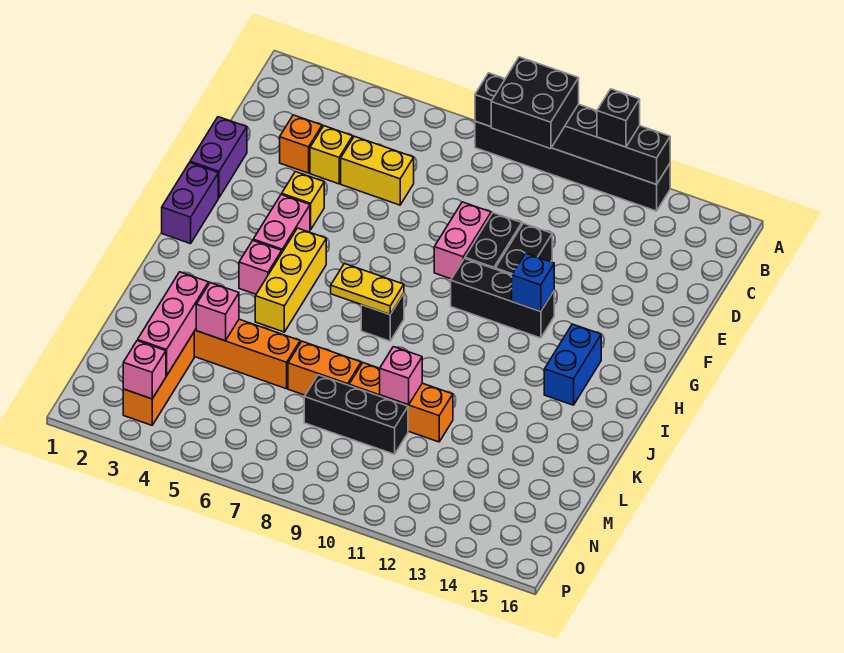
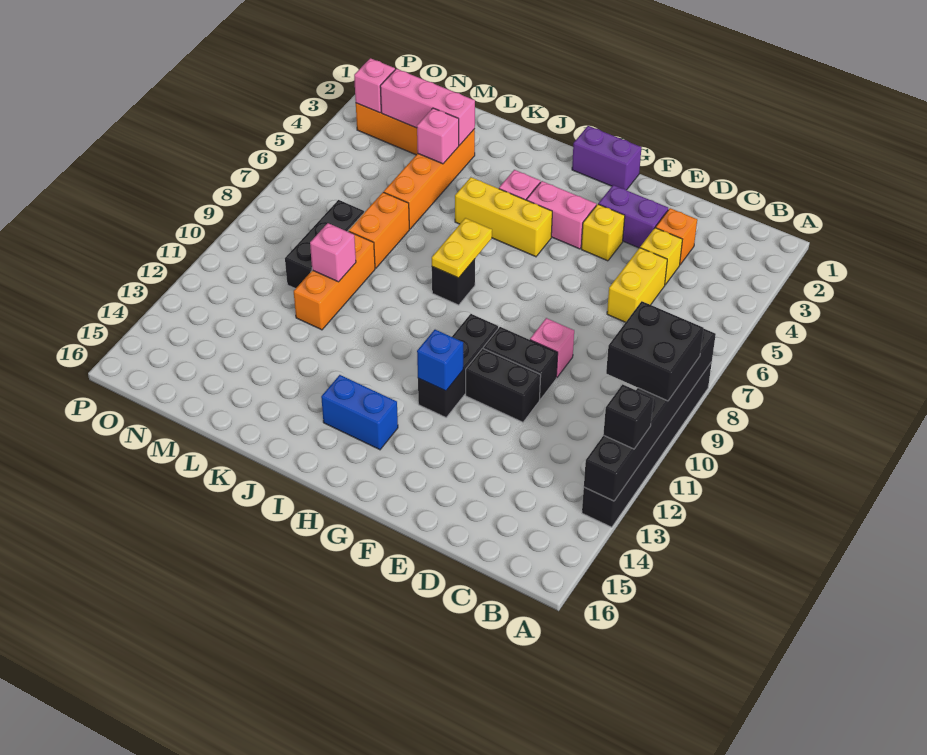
purple 1x2 brick [190,117,247,198] -> purple 1x2 brick moved to [598,185,668,248]
pink 1x2 brick [434,202,491,279] -> pink 1x1 brick [530,318,574,378]

